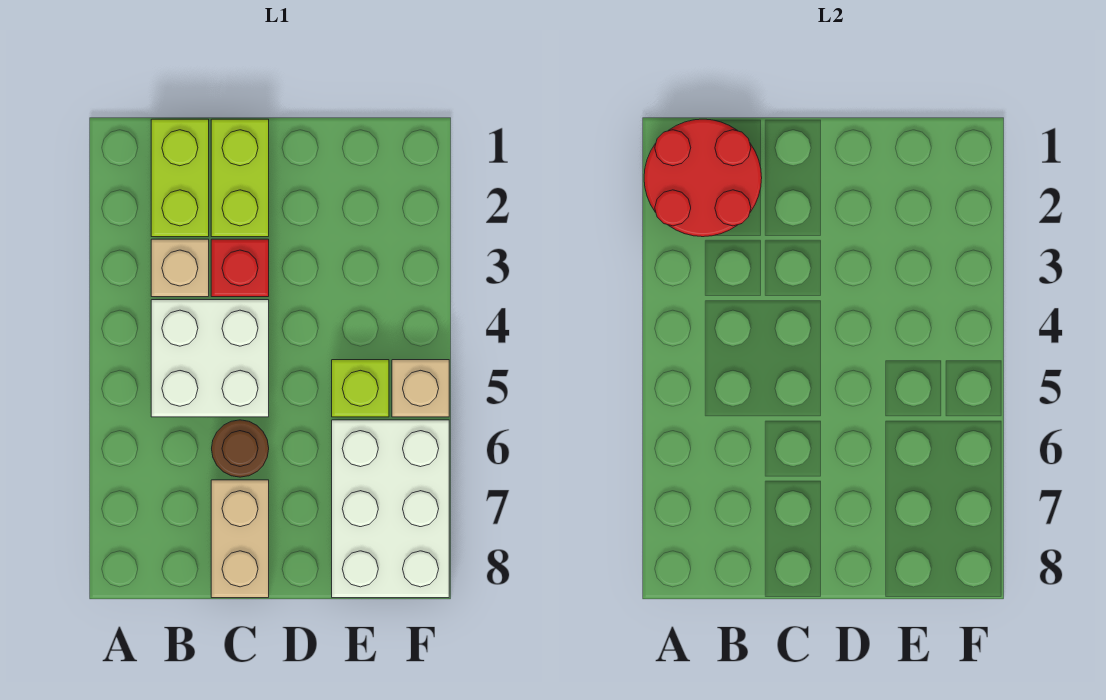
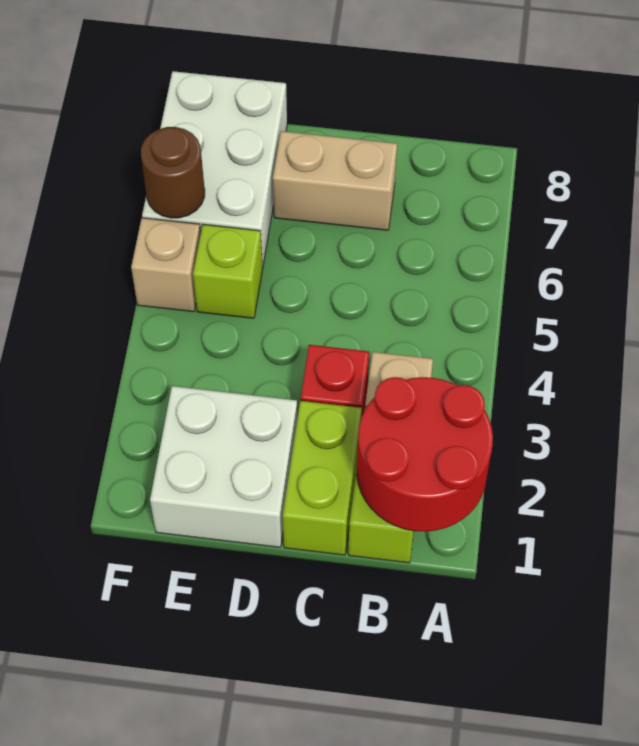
white 2x2 brick [151,300,269,417] -> white 2x2 brick moved to [150,386,297,547]
brown 1x1 round brick [212,420,269,477] -> brown 1x1 round brick moved to [141,127,205,218]
tan 1x2 brick [211,480,269,598] -> tan 1x2 brick turned to [273,131,397,230]

